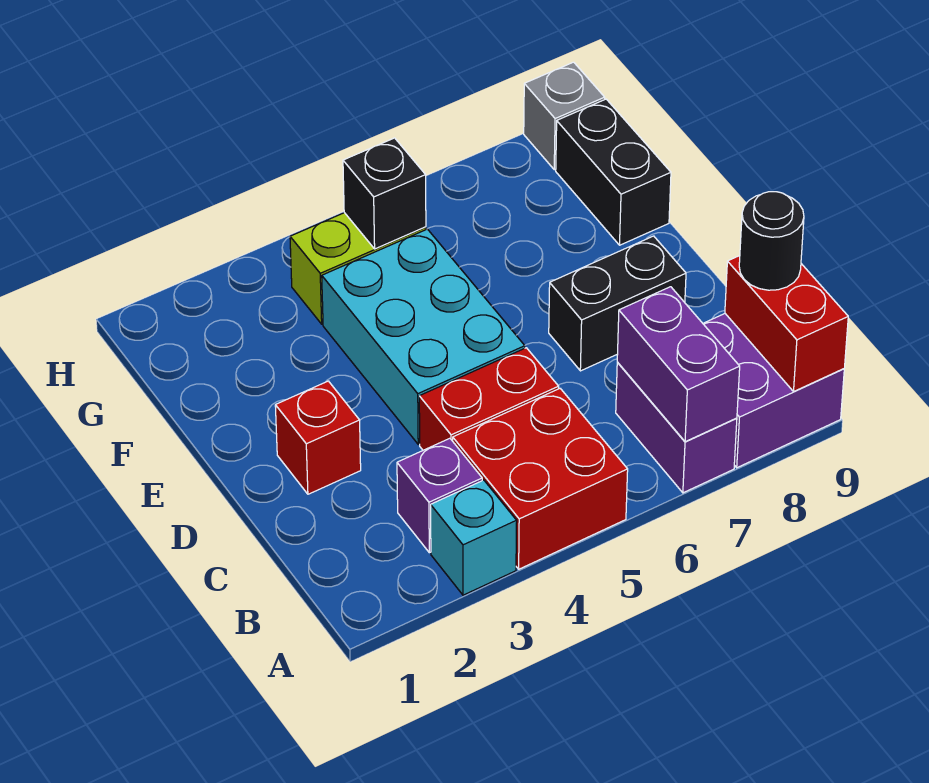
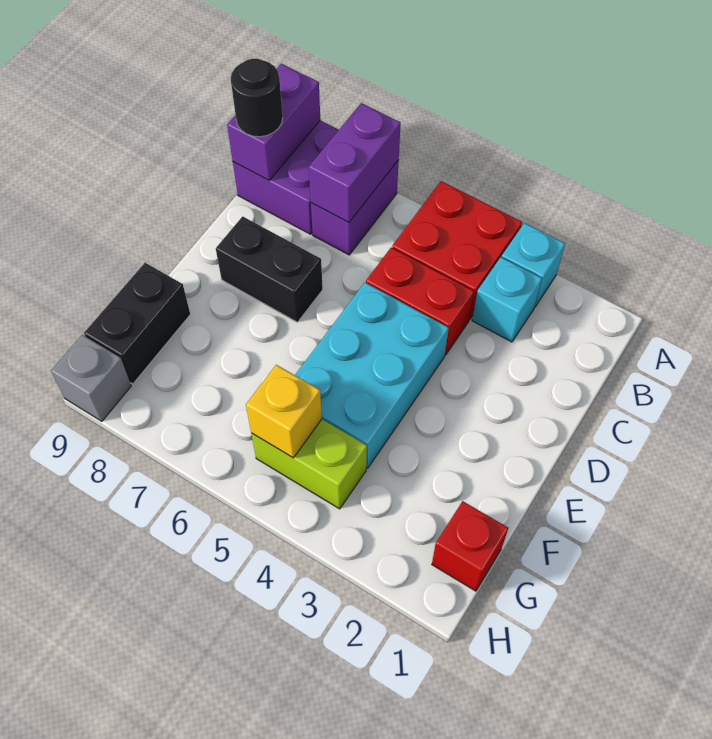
red 1x2 brick [725,256,848,391] -> purple 1x2 brick [227,64,320,180]
purple 1x1 brick [397,438,482,553] -> cyan 1x1 brick [472,257,542,342]
red 1x1 brick [275,381,361,494] -> red 1x1 brick moved to [432,501,508,591]
black 1x1 brick [343,138,426,249] -> yellow 1x1 brick [246,365,322,458]

